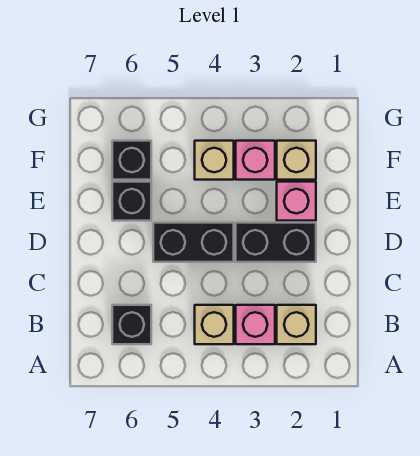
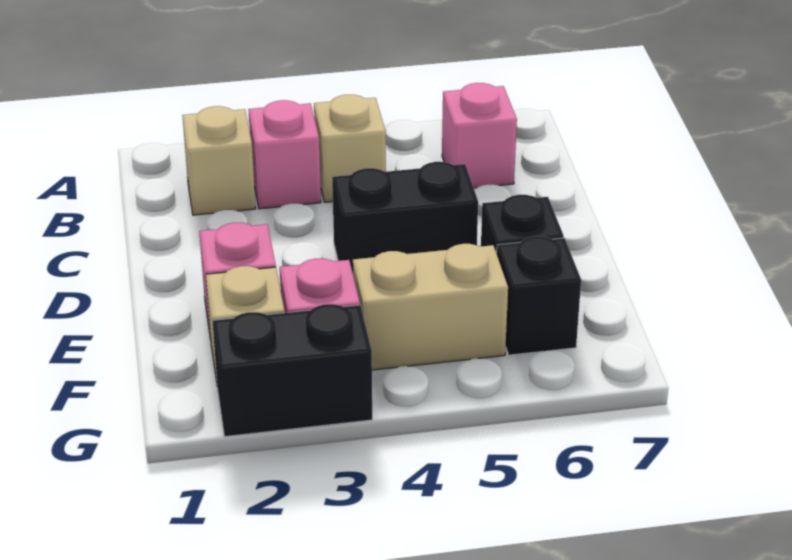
black 1x1 brick [112,305,151,344] -> pink 1x1 brick [442,83,517,188]
black 1x2 brick [236,223,316,262] -> black 1x2 brick moved to [212,304,372,437]
tan 1x1 brick [195,141,234,180] -> tan 1x2 brick [353,244,508,370]

